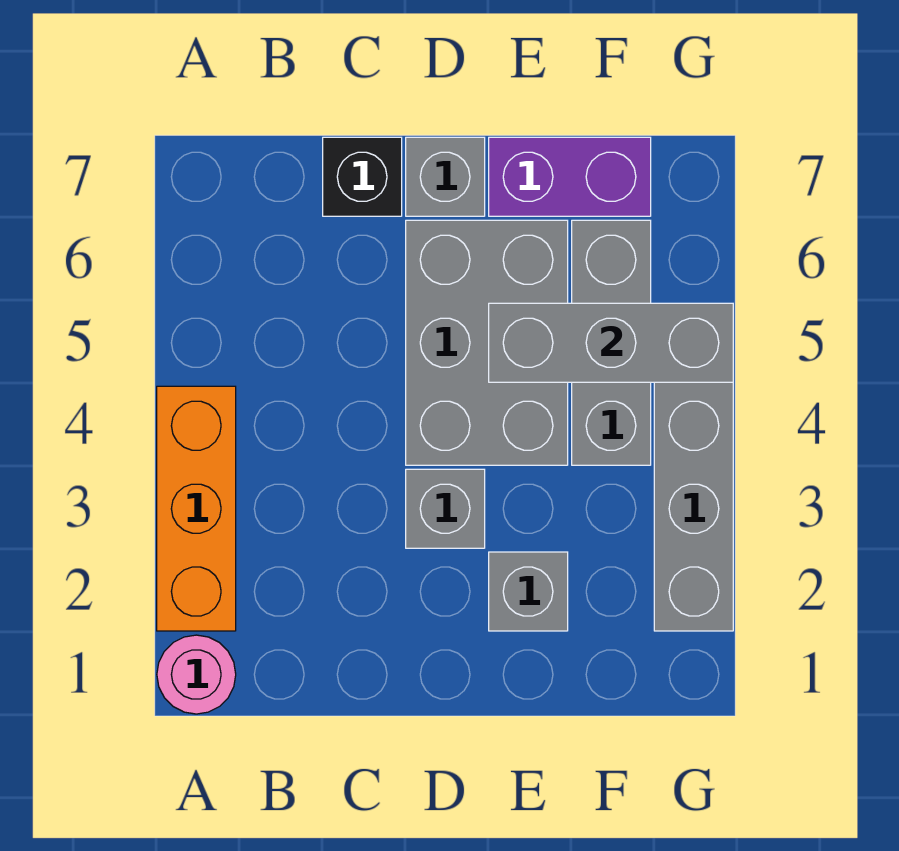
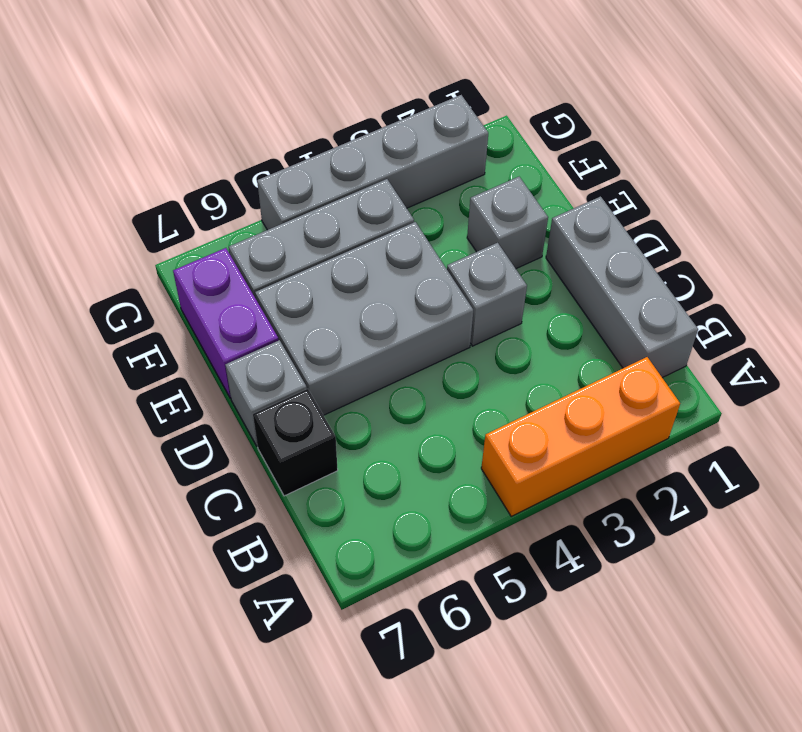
pink 1x1 round brick [157,635,236,714] -> none
grey 1x3 brick [489,303,733,382] -> grey 1x3 brick moved to [546,197,698,378]

